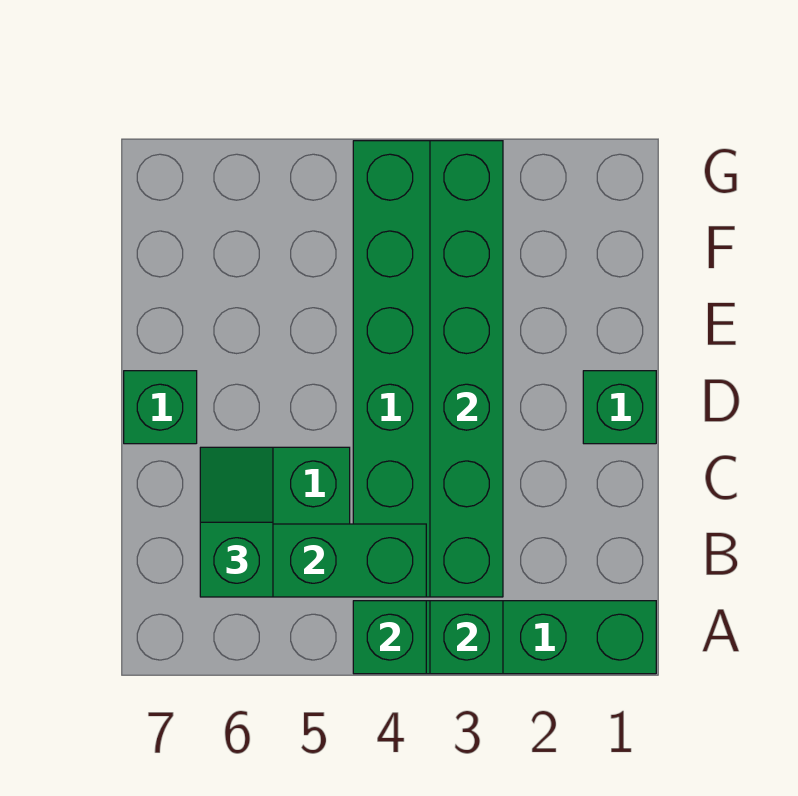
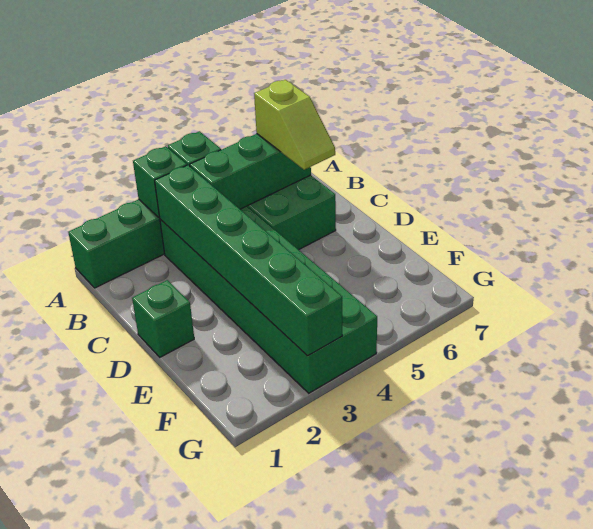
green 1x2 slope [200,447,273,597] -> lime 1x2 slope [254,80,335,170]
green 1x1 brick [124,371,197,444] -> none

